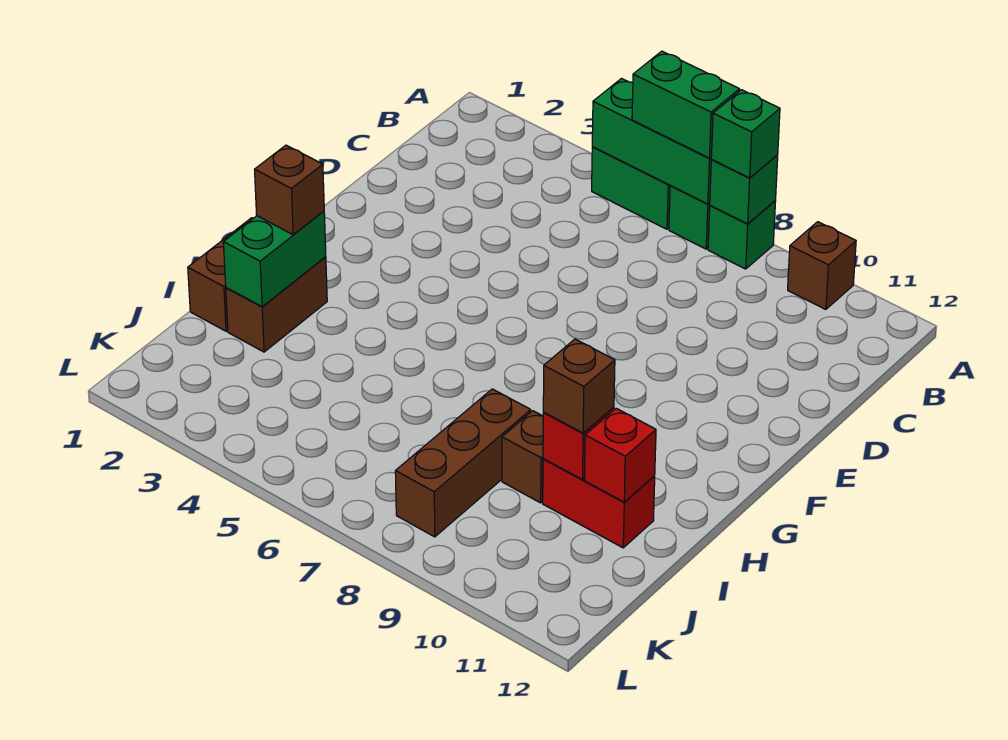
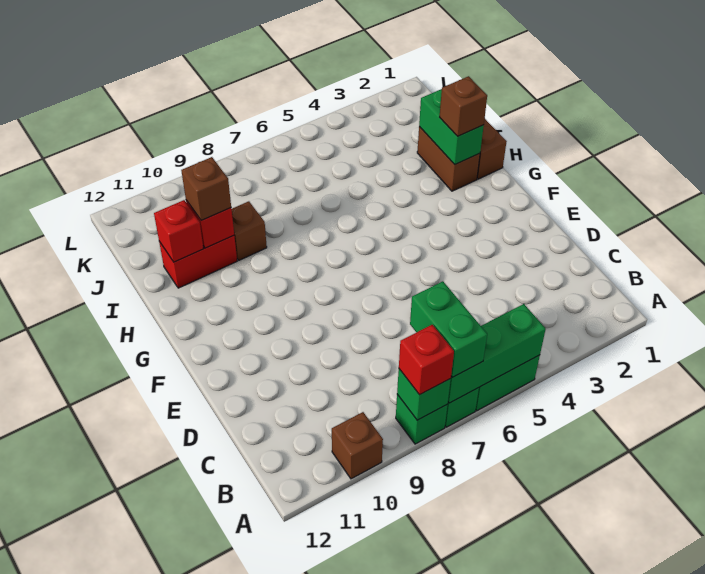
green 1x2 brick [632,51,740,158] -> green 1x2 brick turned to [410,281,487,377]
green 1x1 brick [711,90,780,178] -> red 1x1 brick [399,325,454,395]
brown 1x3 brick [395,389,531,537] -> none

